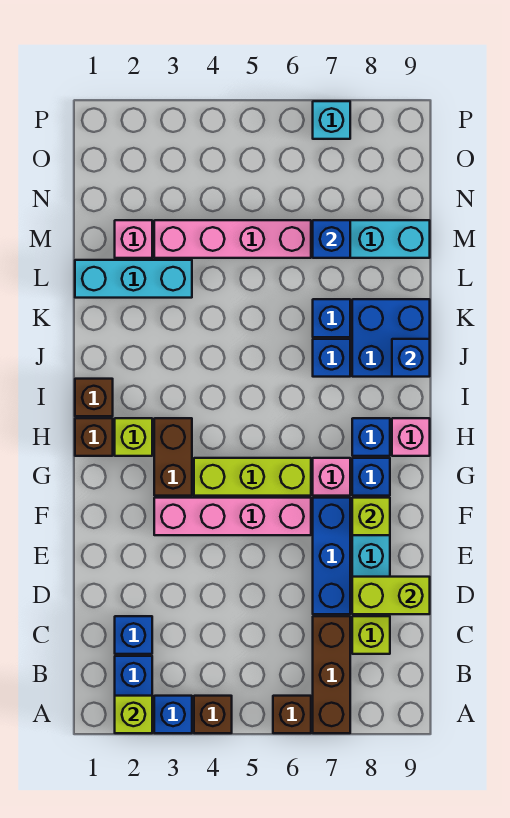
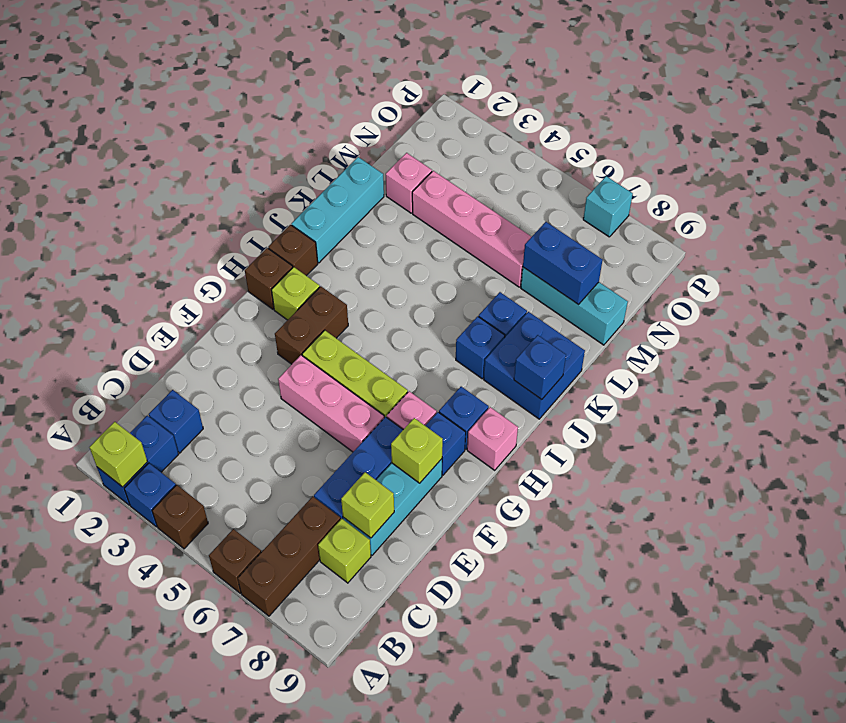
lime 1x2 brick [352,577,430,614] -> lime 1x1 brick [341,472,394,538]
pink 1x4 brick [154,498,311,535] -> pink 1x3 brick [278,355,384,452]
cyan 1x3 brick [75,260,192,298] -> cyan 1x3 brick turned to [292,157,384,263]
blue 1x1 brick [313,220,350,258] -> blue 1x2 brick [523,222,603,305]

